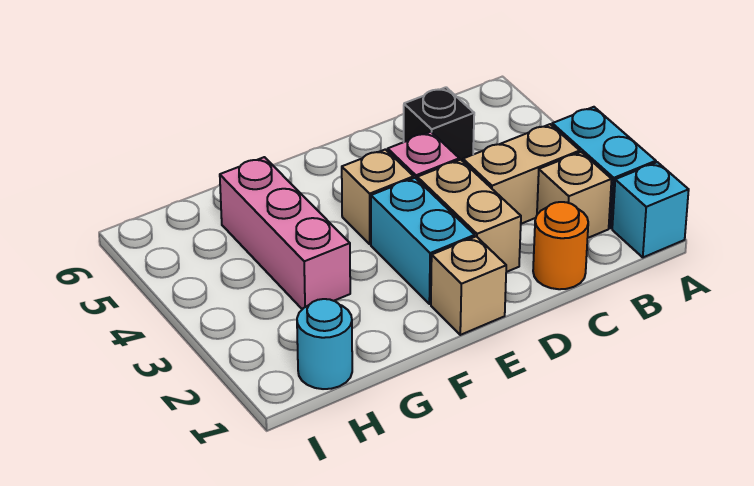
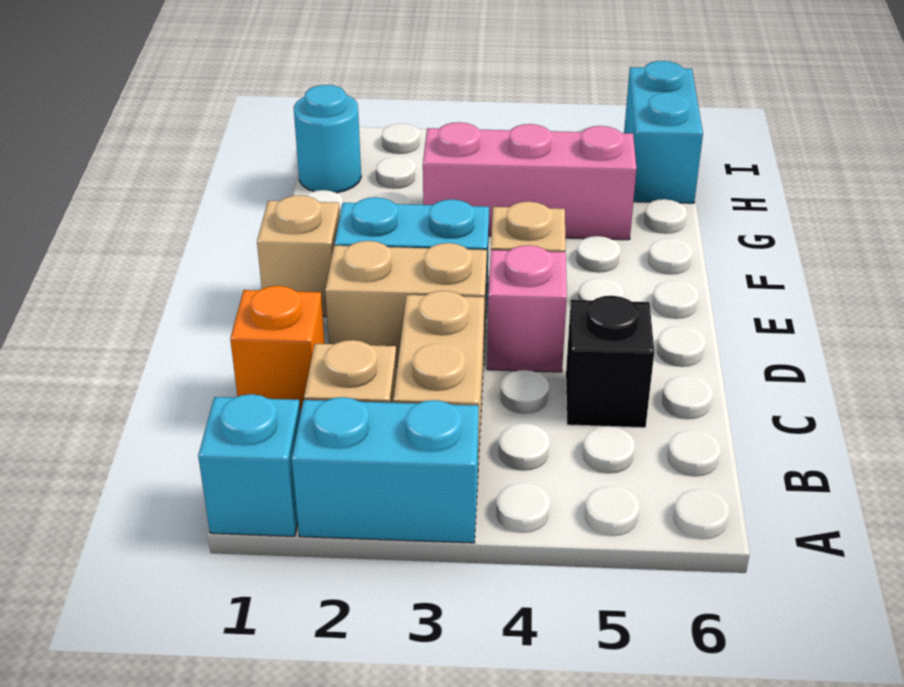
orange 1x1 round brick [533,202,588,289] -> orange 1x1 brick [230,286,325,414]
none -> cyan 1x2 brick [624,61,703,203]

